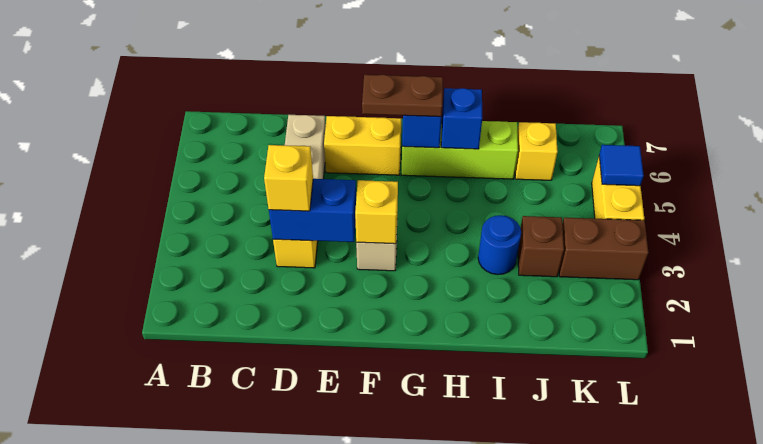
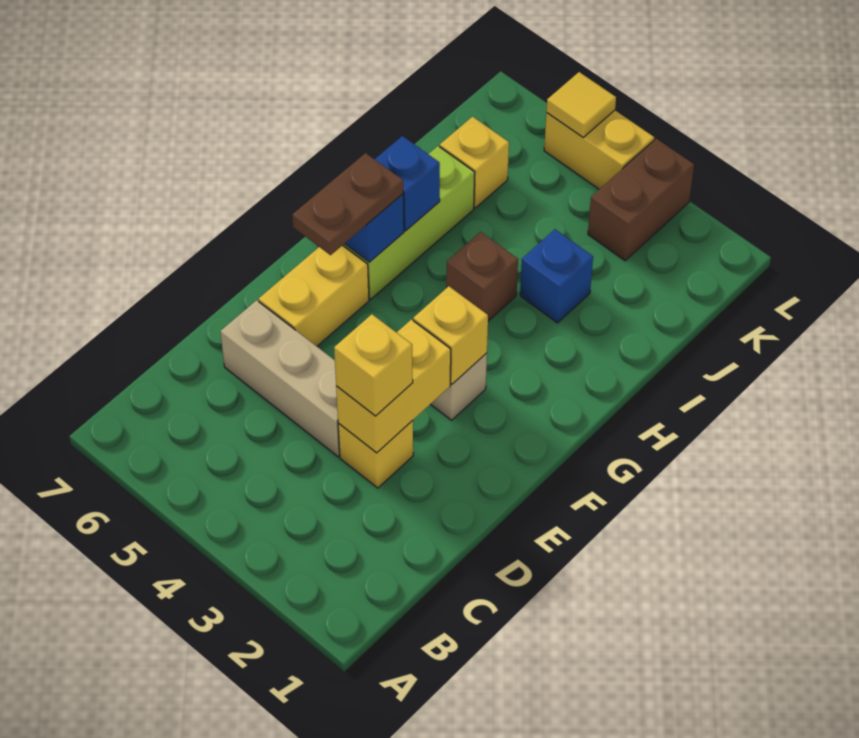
blue 1x2 brick [269,179,356,242] -> yellow 1x2 brick [336,320,451,453]
blue 1x1 round brick [478,215,521,275] -> blue 1x1 brick [520,229,593,323]
brown 1x1 brick [518,216,564,277] -> brown 1x1 brick moved to [446,232,518,321]
blue 1x1 tile [599,145,644,186] -> yellow 1x1 tile [546,72,616,137]

